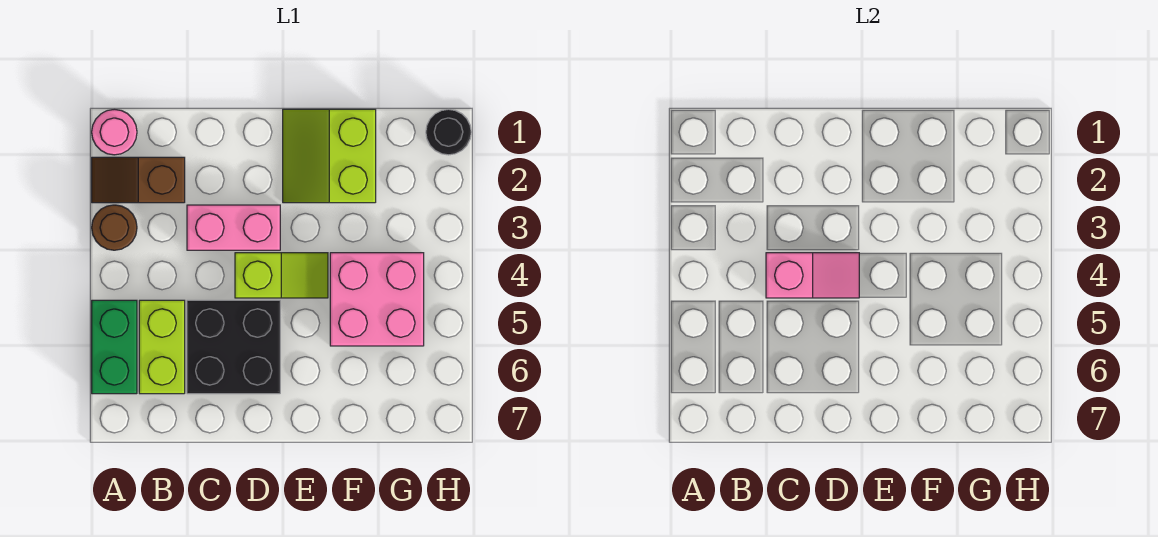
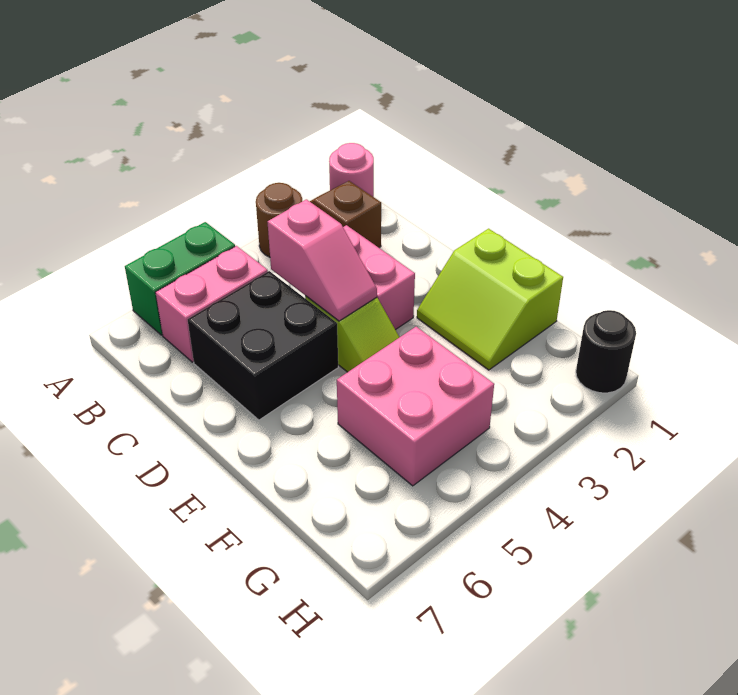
lime 1x2 brick [139,300,185,394] -> pink 1x2 brick [155,246,268,362]
lime 2x2 slope [283,109,376,203] -> lime 2x2 slope turned to [417,229,563,370]

